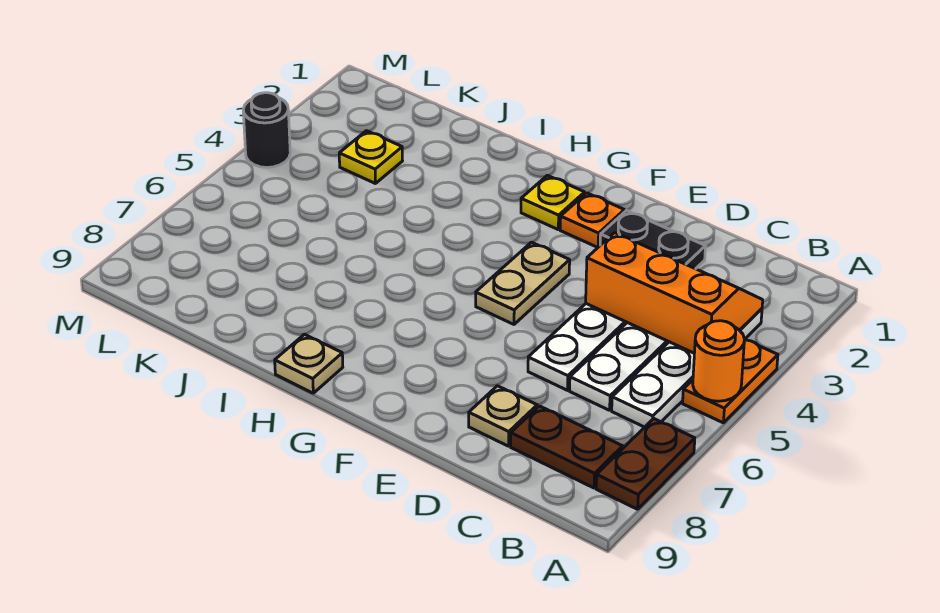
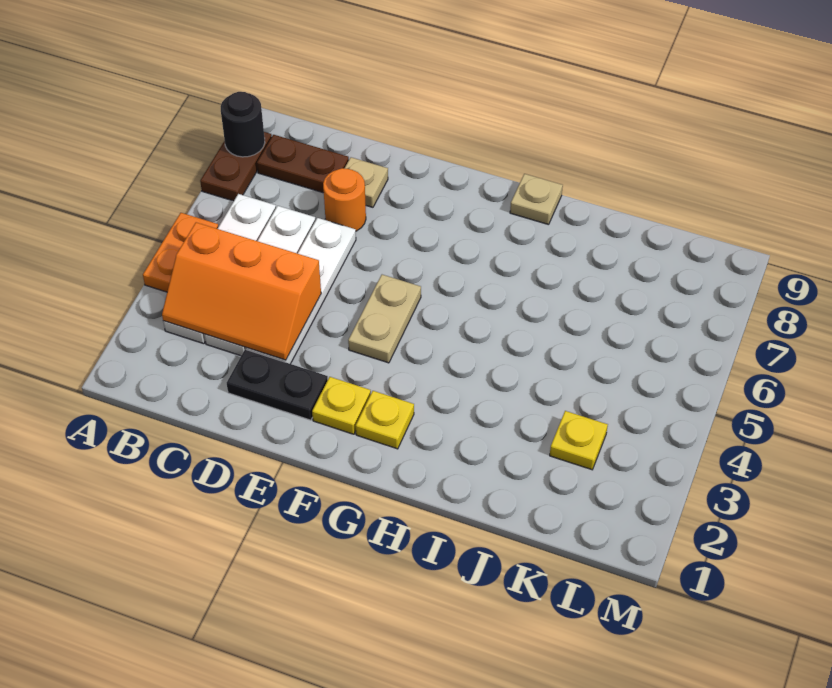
orange 1x1 round brick [693,321,744,401] -> orange 1x1 round brick moved to [323,168,366,231]
orange 1x1 plate [560,193,624,247] -> yellow 1x1 plate [312,377,371,434]
black 1x1 round brick [243,93,290,167] -> black 1x1 round brick moved to [221,92,265,157]

